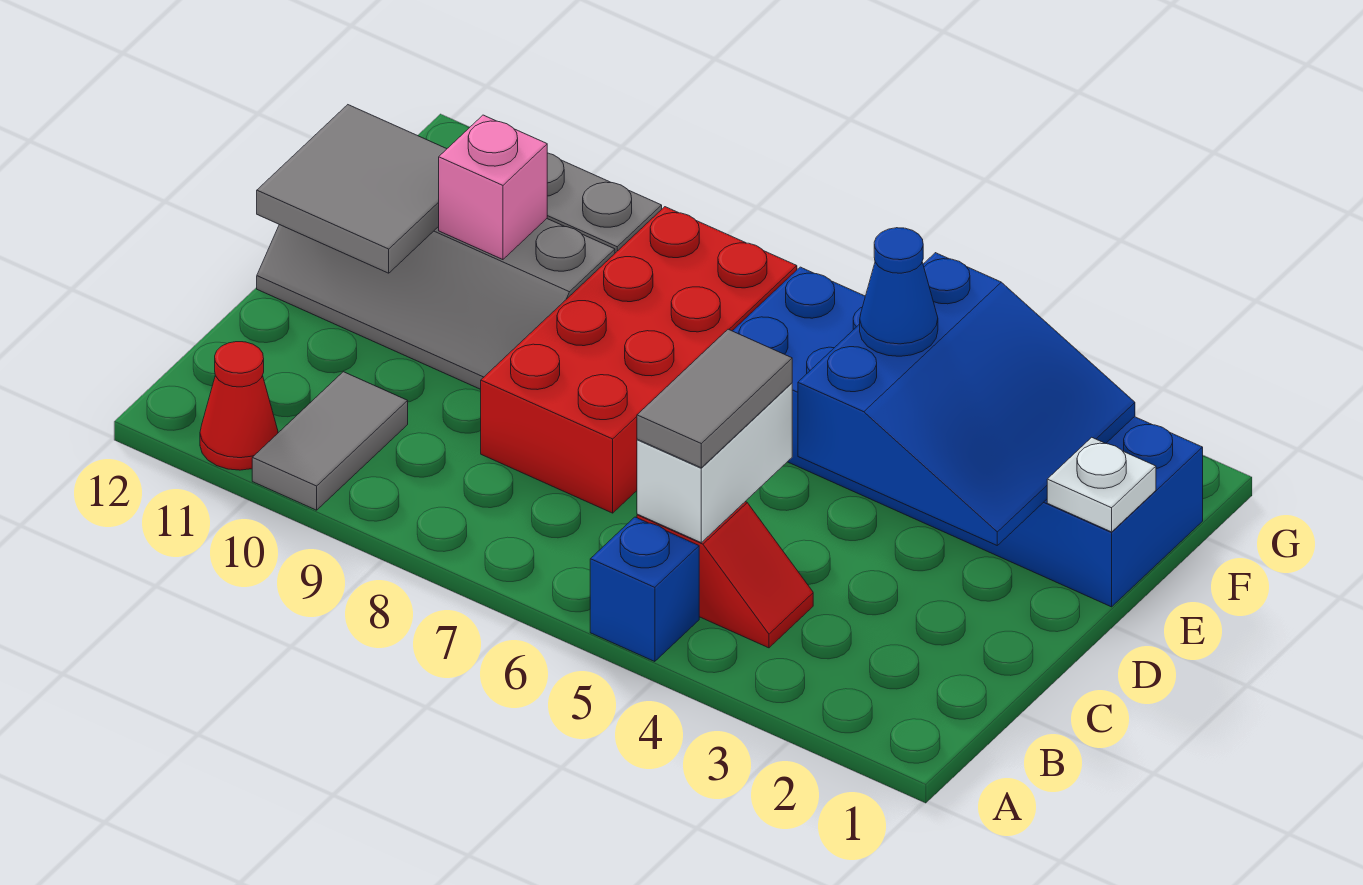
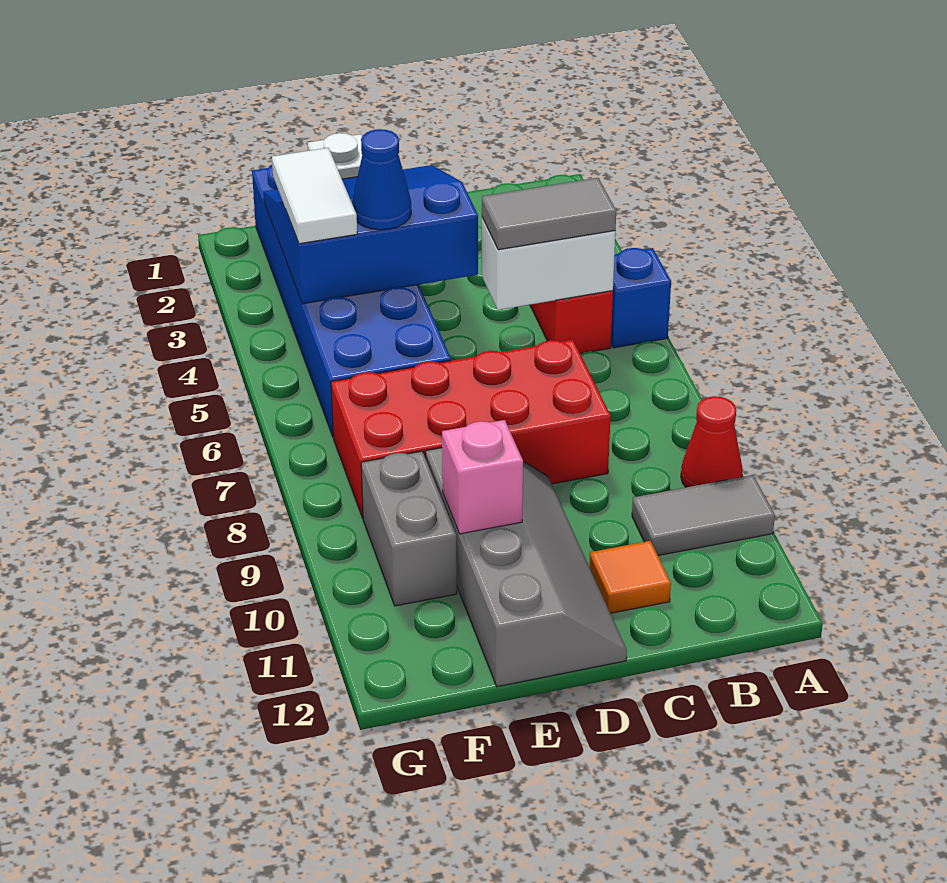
red 1x1 cone [200,342,278,470] -> red 1x1 cone moved to [681,396,743,487]
none -> orange 1x1 tile [589,541,671,613]
grey 2x2 tile [257,105,446,273] -> none
none -> white 1x2 tile [272,148,357,244]

